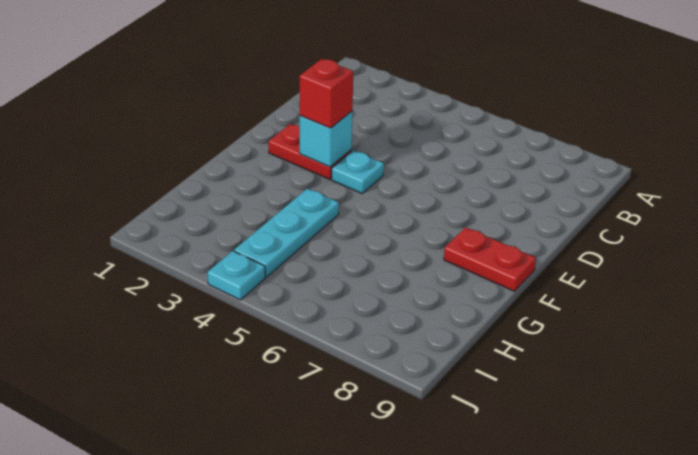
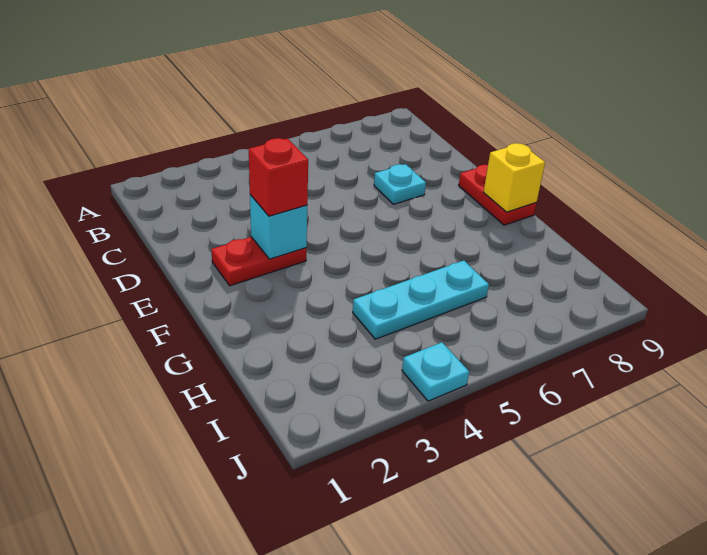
cyan 1x1 plate [332,150,384,193] -> cyan 1x1 plate moved to [374,164,426,204]
red 1x2 plate [444,227,536,291] -> red 1x2 plate turned to [459,165,536,225]
none -> yellow 1x1 brick [483,143,545,212]
cyan 1x3 plate [234,189,339,277] -> cyan 1x3 plate turned to [353,261,489,339]

